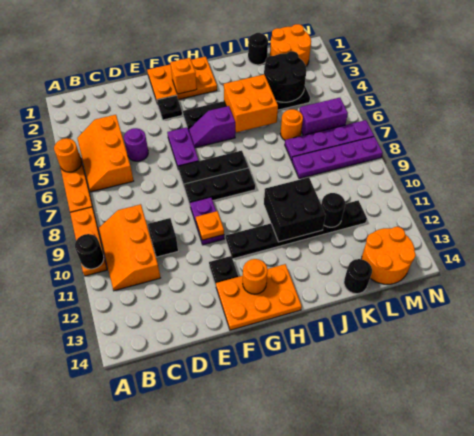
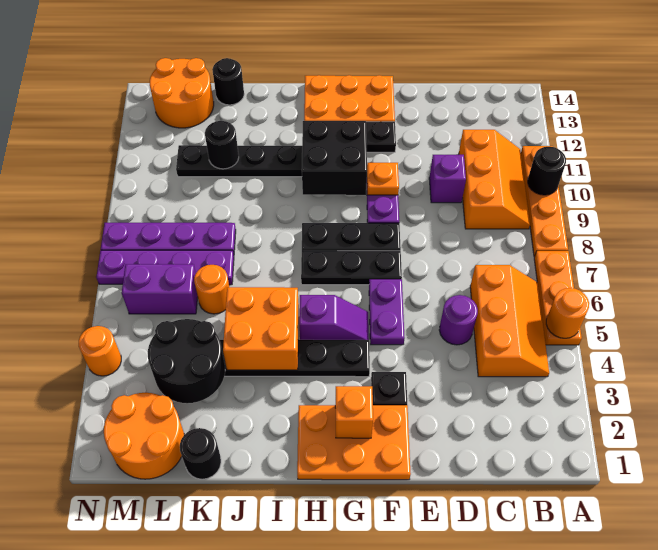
orange 1x3 plate [70,207,107,276] -> orange 1x4 plate [521,146,568,257]
black 1x1 brick [148,218,178,257] -> purple 1x1 brick [429,155,466,203]
orange 1x1 round brick [243,259,268,294] -> orange 1x1 round brick moved to [79,326,121,376]
black 2x2 brick [264,177,326,242] -> black 2x2 brick moved to [302,121,367,195]

